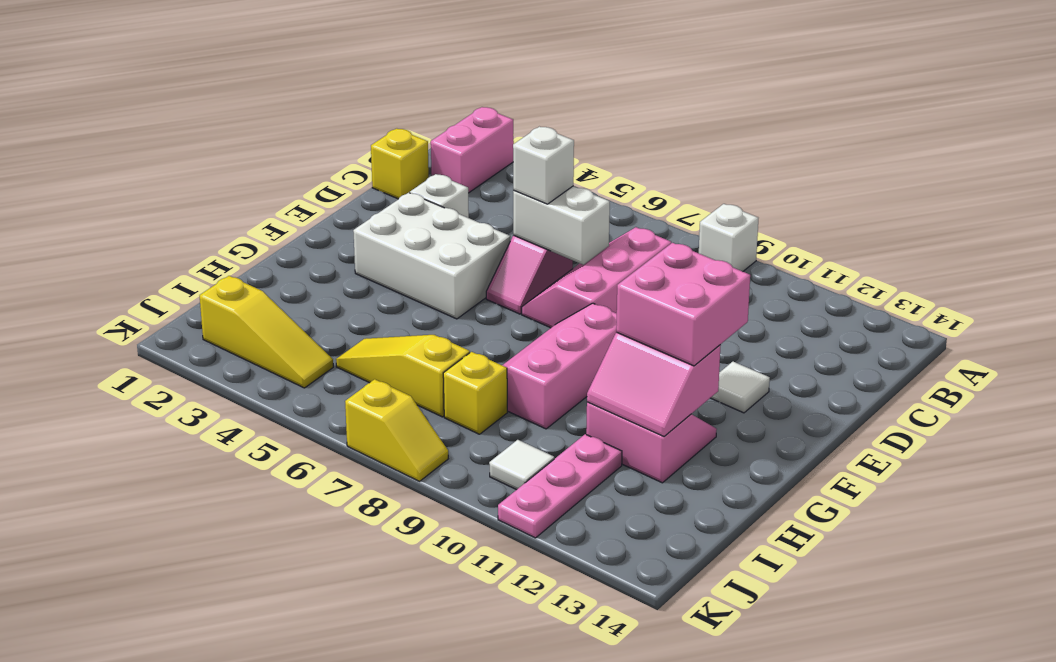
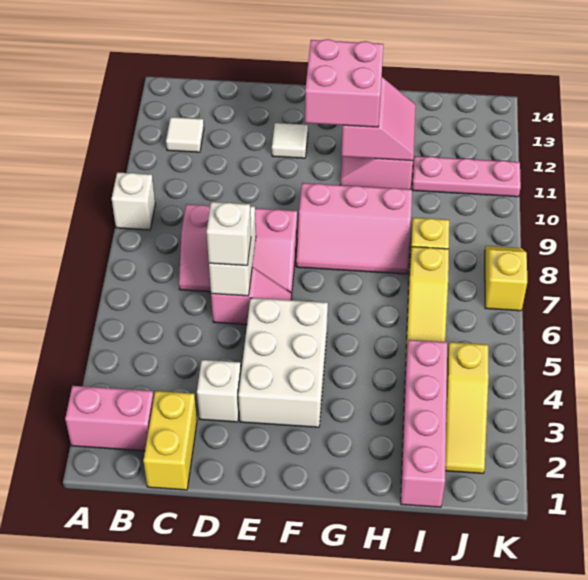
yellow 1x1 brick [371,129,429,199] -> yellow 1x2 brick [143,391,197,490]
none -> pink 1x4 brick [401,340,447,507]
yellow 1x3 slope [200,276,333,388] -> yellow 1x3 slope turned to [445,342,489,473]
white 1x1 tile [489,440,554,490] -> white 1x1 tile moved to [166,117,204,152]

